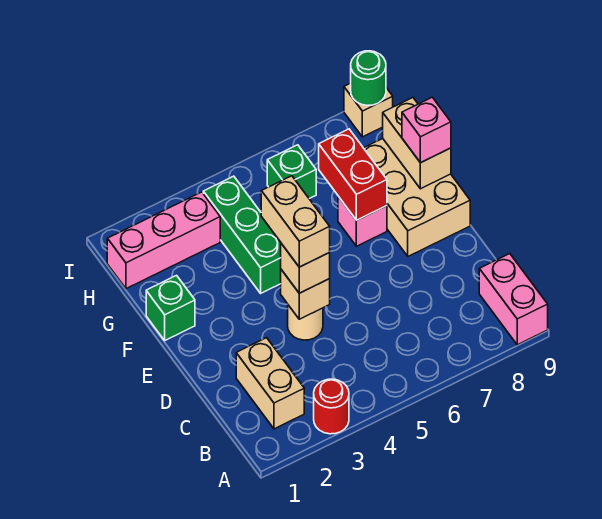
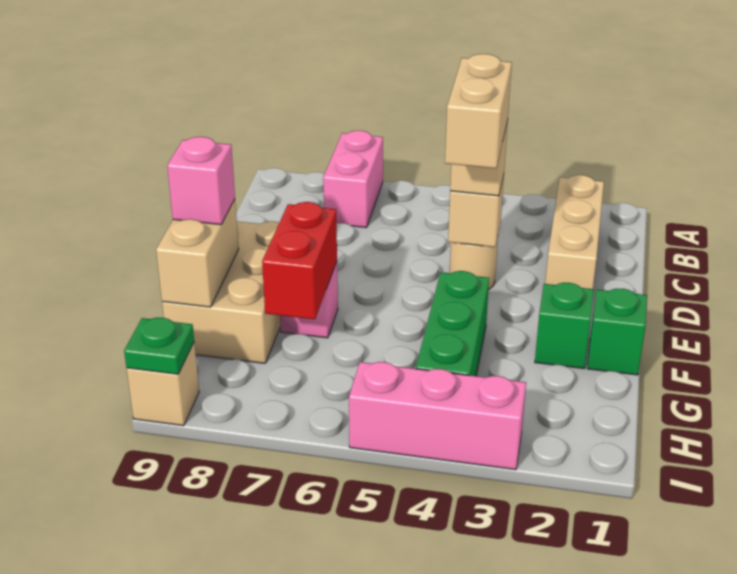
red 1x1 round brick [314,379,349,434] -> none
pink 1x2 brick [479,254,548,345] -> pink 1x2 brick moved to [323,131,383,228]
tan 1x2 brick [236,338,304,429] -> tan 1x3 brick [545,175,604,289]
pink 1x3 brick [107,192,220,289] -> pink 1x3 brick moved to [349,362,526,470]
green 1x1 brick [267,145,316,199] -> green 1x1 brick moved to [535,283,594,369]
green 1x1 round brick [351,51,386,105] -> green 1x1 plate [124,318,194,374]

